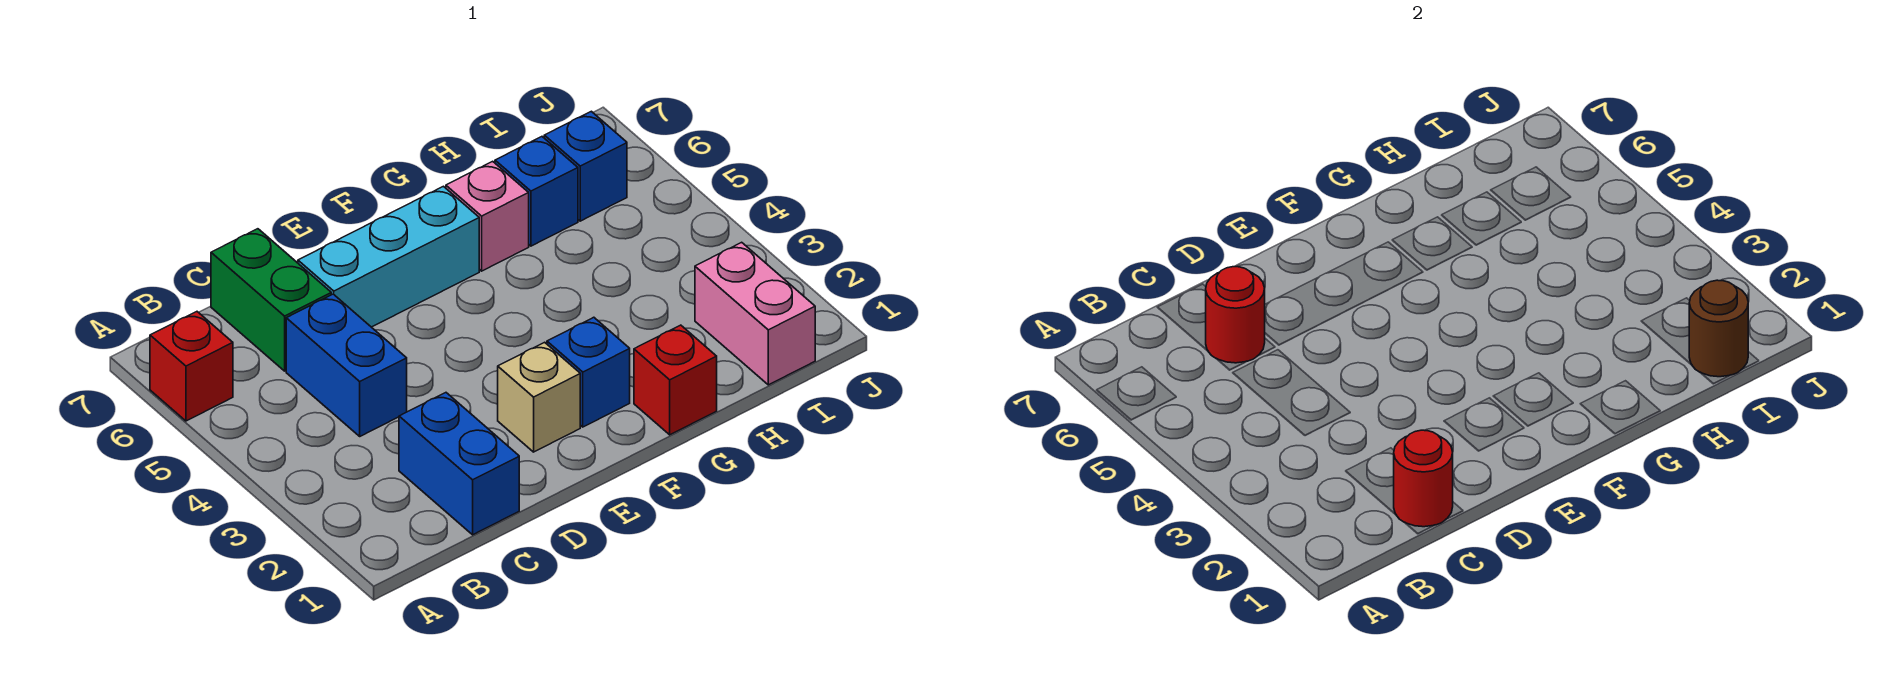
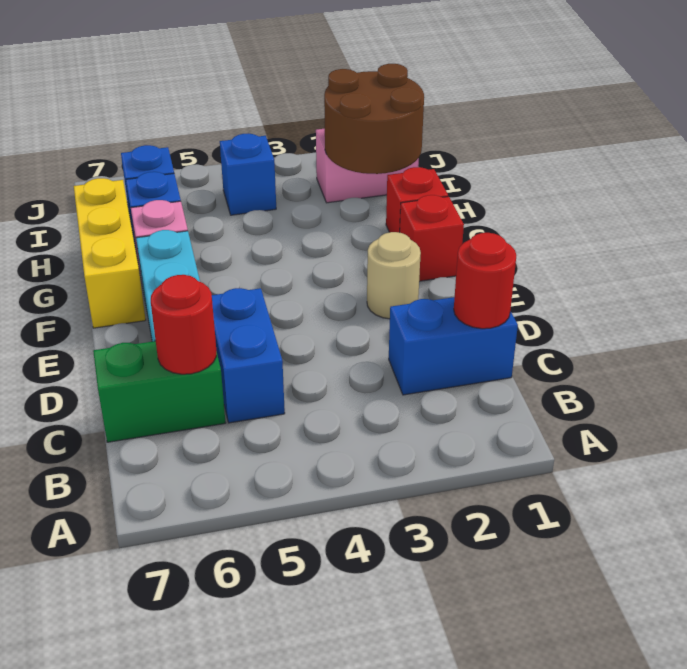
red 1x1 brick [150,312,233,421] -> red 1x1 brick moved to [400,195,464,281]
blue 1x2 brick [286,294,407,436] -> blue 1x2 brick turned to [212,288,285,423]
tan 1x1 brick [498,342,580,452] -> tan 1x1 round brick [367,232,421,319]
blue 1x1 brick [547,317,630,427] -> blue 1x1 brick moved to [220,133,276,215]
none -> yellow 1x3 brick [74,178,146,328]
brown 1x1 round brick [1689,280,1748,377] -> brown 2x2 round brick [324,64,424,174]

